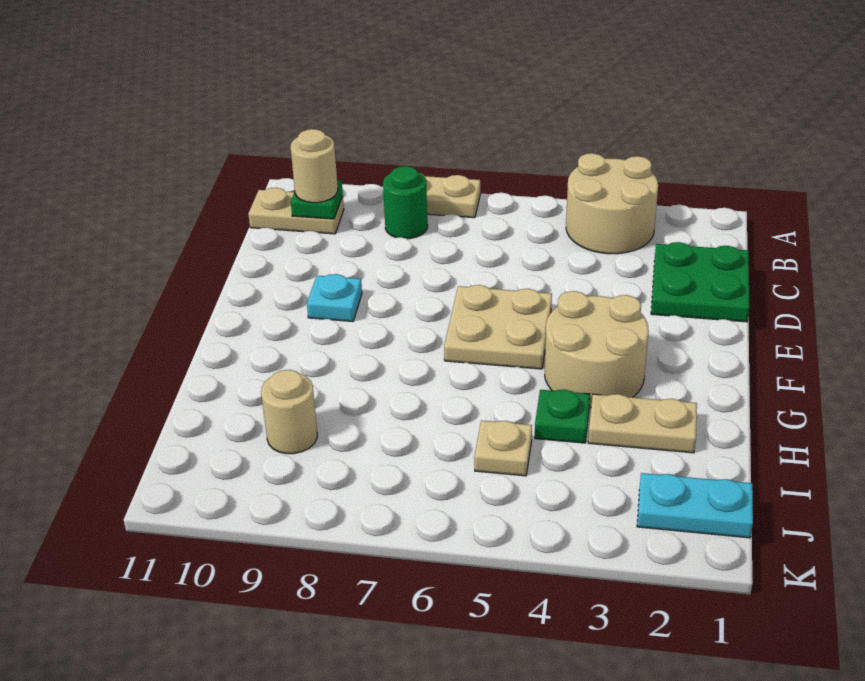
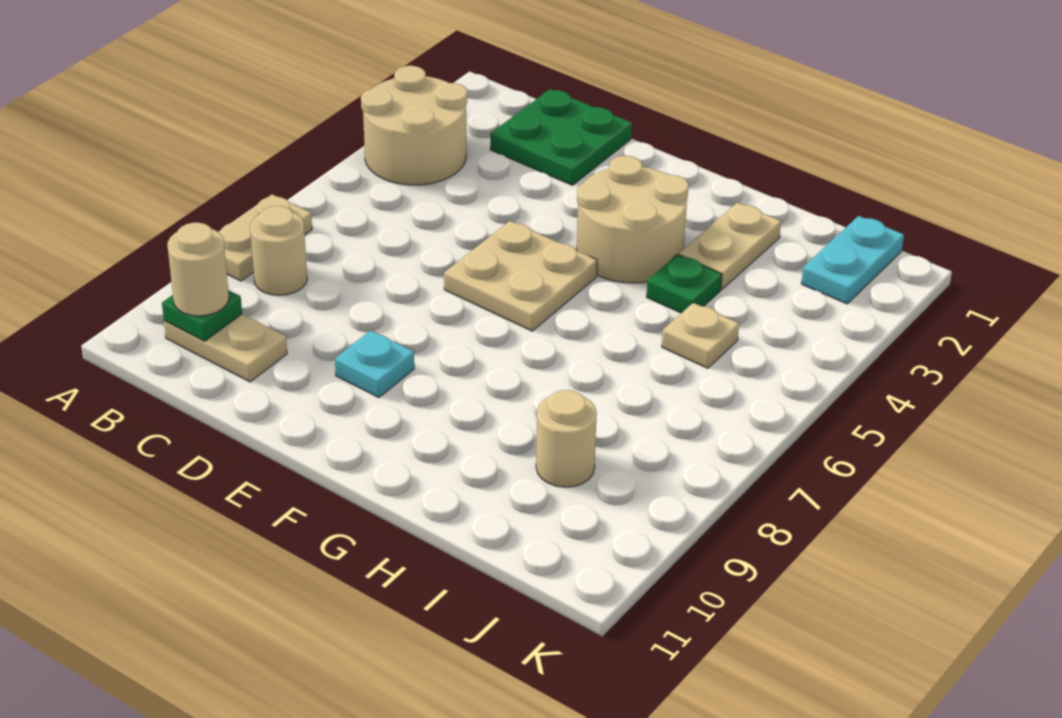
green 1x1 round brick [383,166,428,239] -> tan 1x1 round brick [250,206,307,295]
tan 1x2 plate [248,188,344,234] -> tan 1x2 plate turned to [164,314,287,382]

